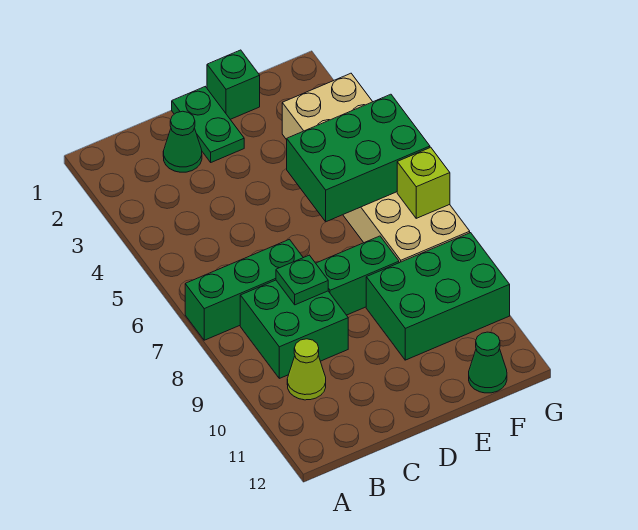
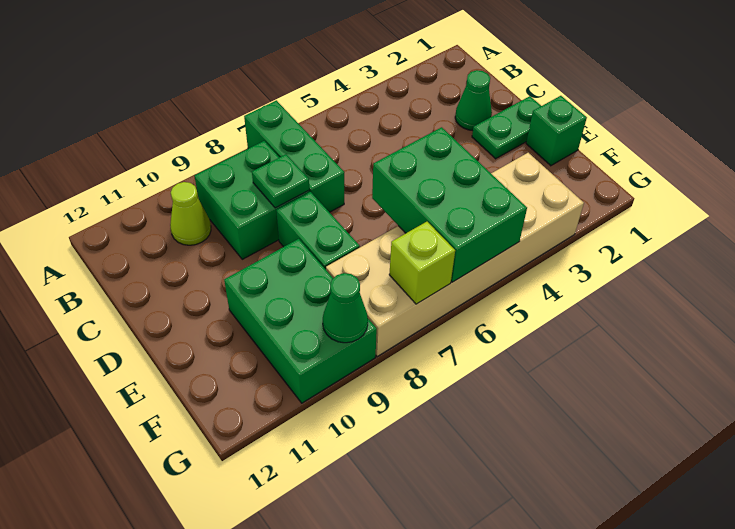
green 1x1 cone [469,332,507,393] -> green 1x1 cone moved to [323,273,368,343]

